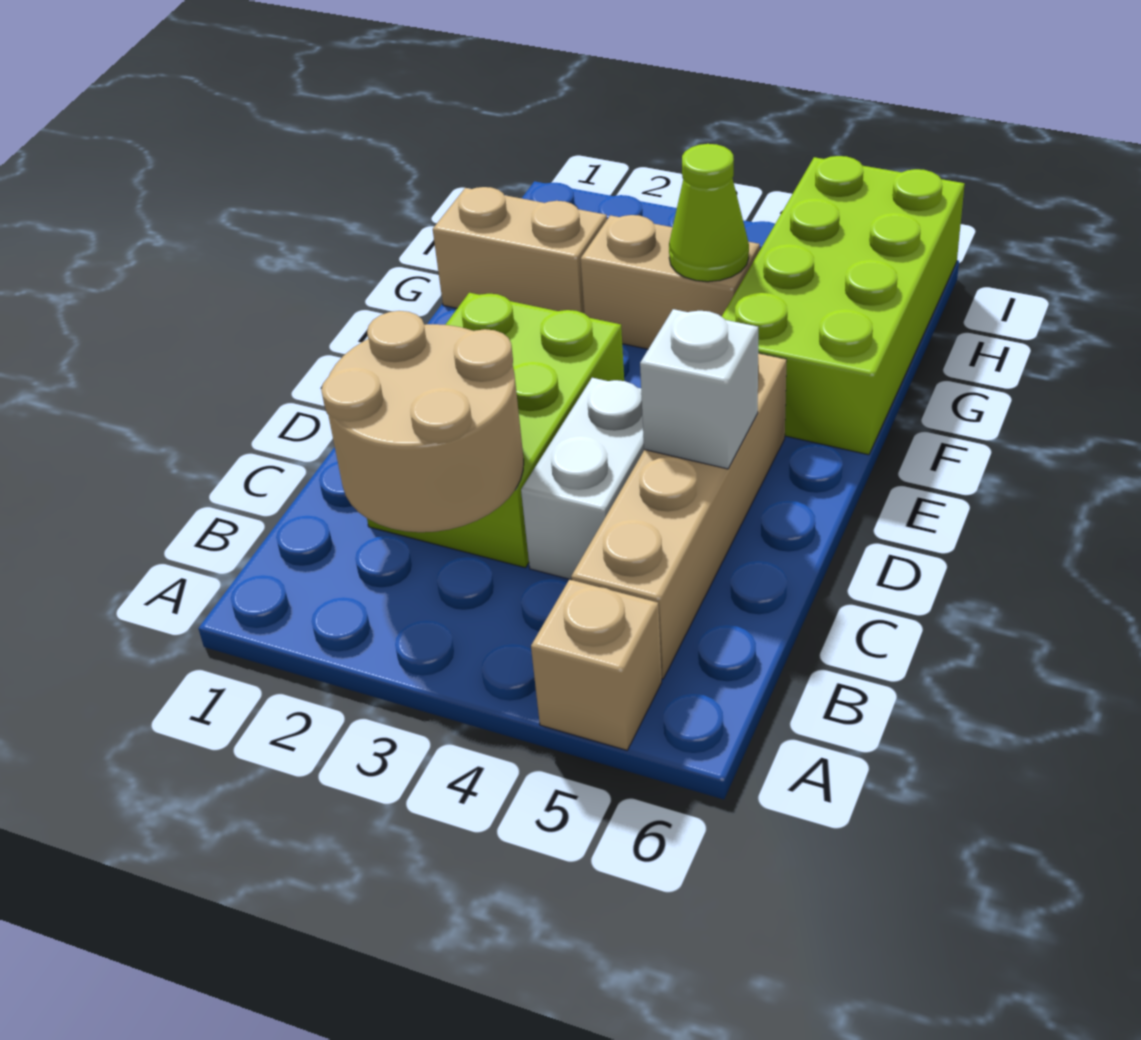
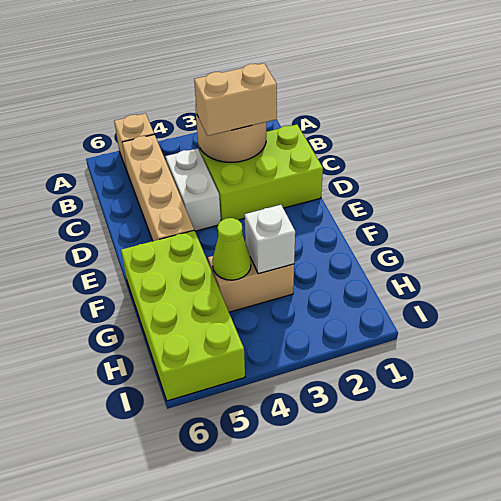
lime 2x3 brick [367,293,624,568] -> lime 2x3 brick turned to [200,125,323,221]
white 1x1 brick [640,309,758,469] -> white 1x1 brick moved to [245,205,295,274]
tan 1x2 brick [433,187,607,313] -> tan 1x2 brick moved to [194,63,277,136]

